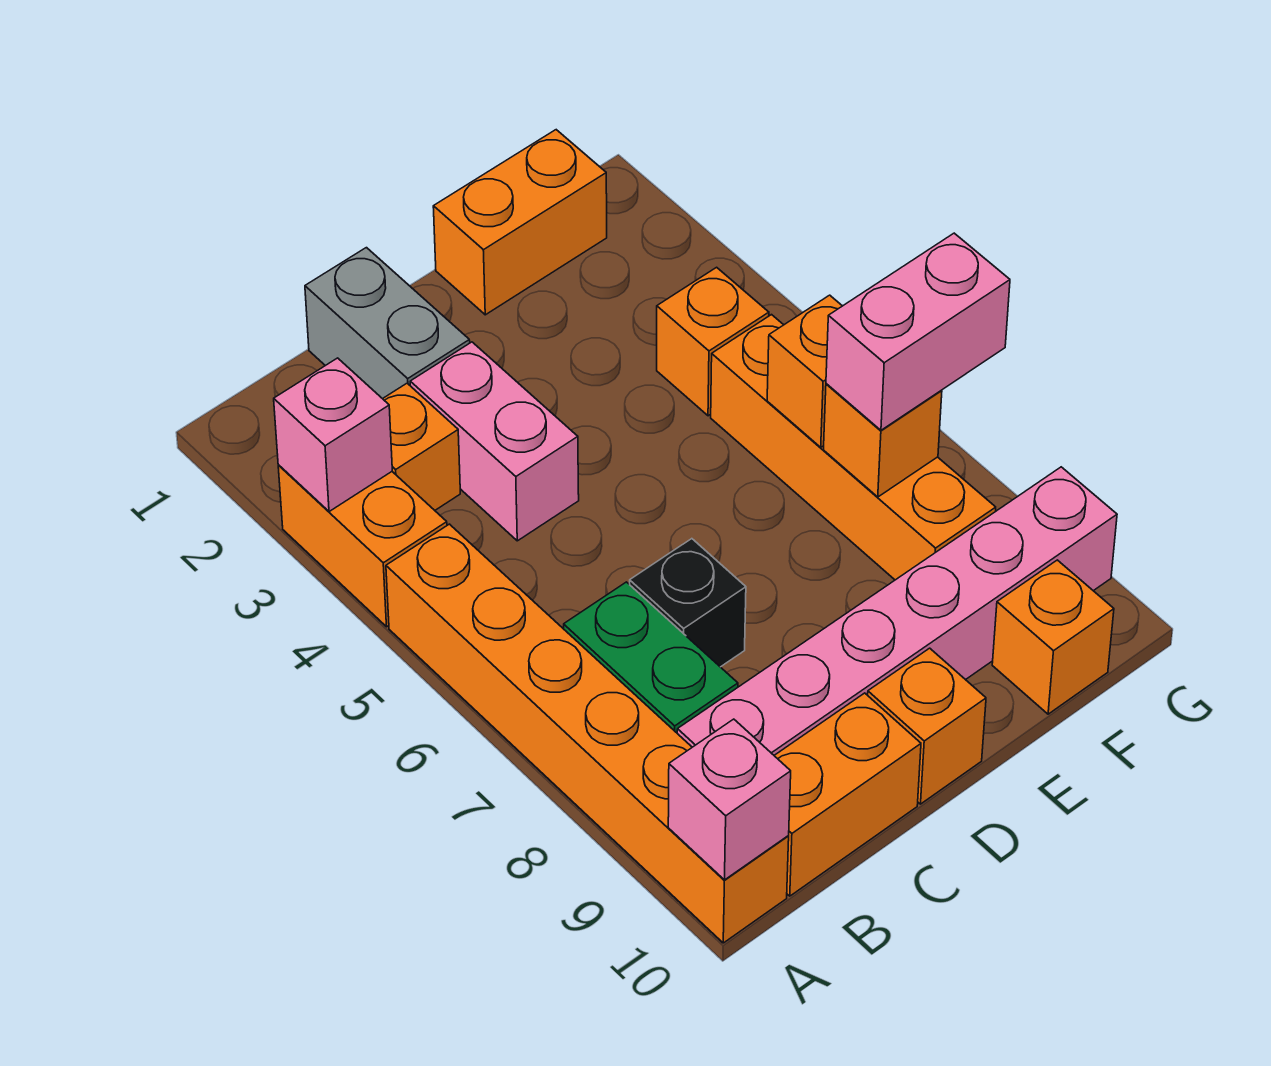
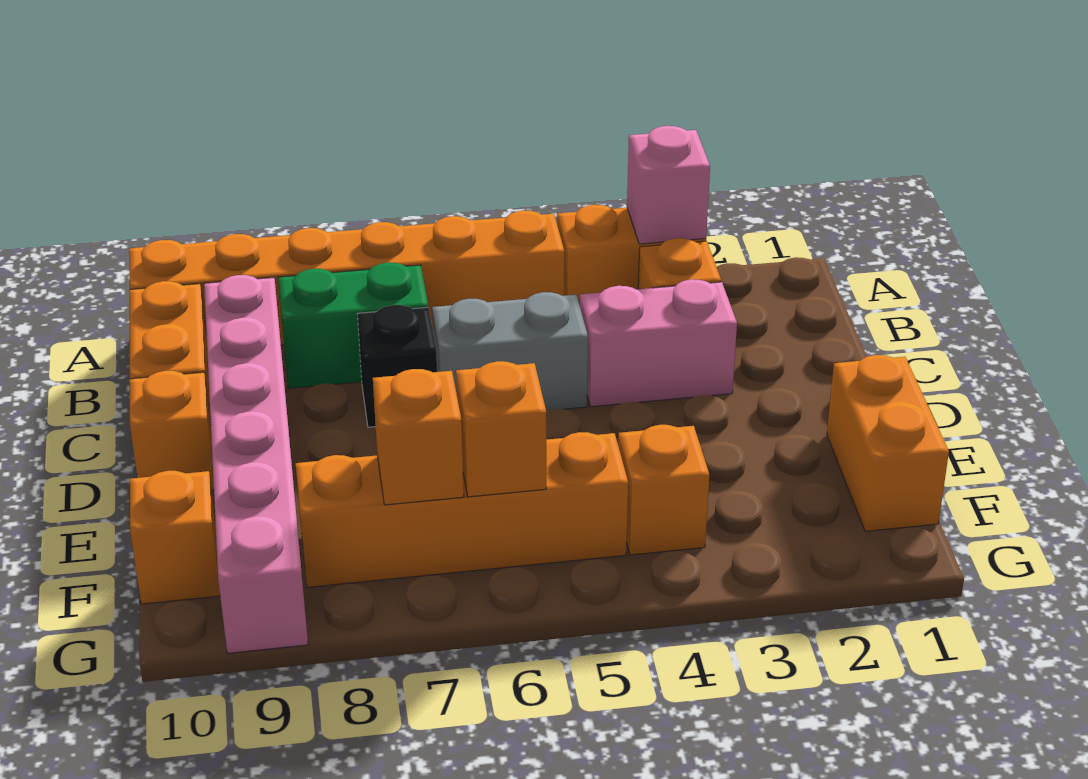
pink 1x1 brick [668,719,791,880] -> none
grey 1x2 brick [305,248,470,399] -> grey 1x2 brick moved to [432,292,588,411]
pink 1x2 brick [826,233,1010,430] -> none

